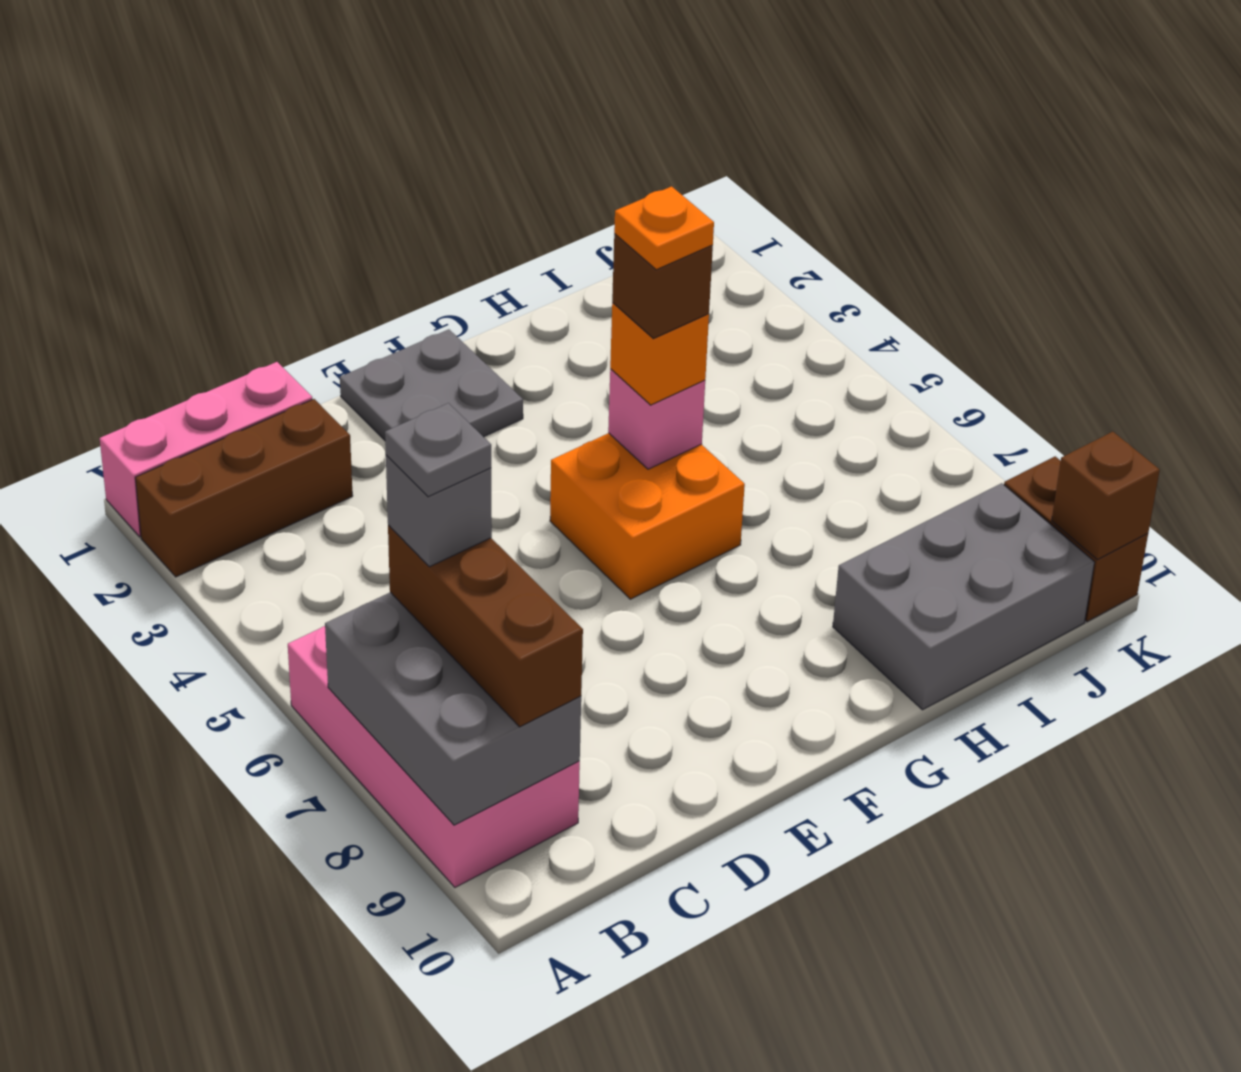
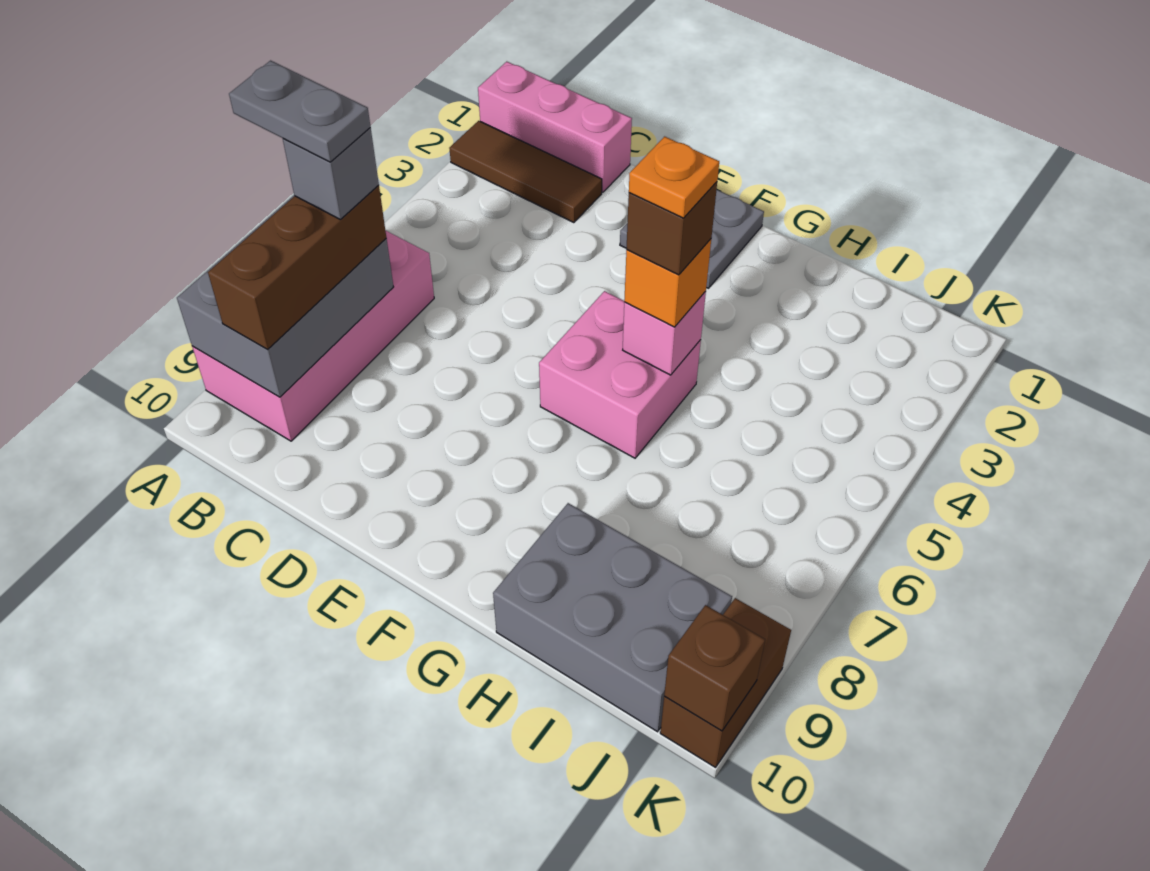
brown 1x3 brick [135,399,353,577] -> brown 1x3 tile [449,121,602,223]
grey 1x1 plate [385,403,491,497] -> grey 1x2 plate [229,61,371,162]
orange 2x2 brick [550,433,745,599] -> pink 2x2 brick [539,291,701,458]

